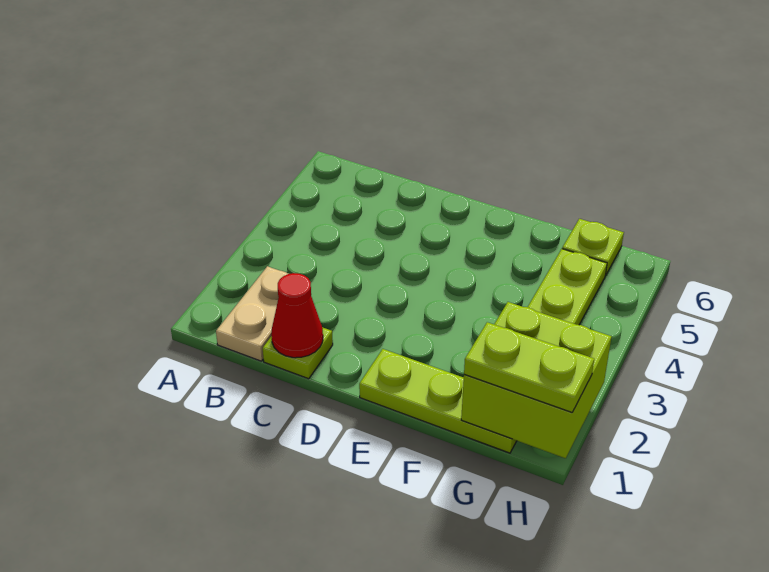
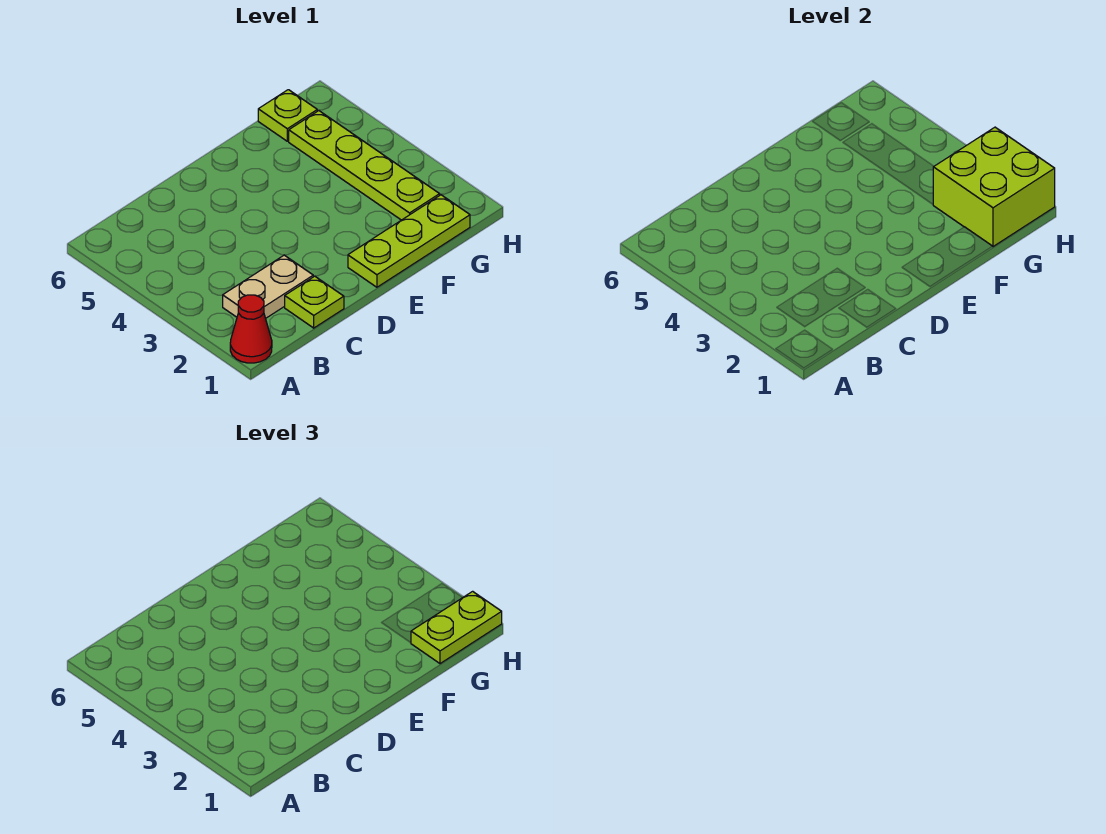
tan 1x2 plate [216,266,288,361] -> tan 1x2 plate turned to [223,255,313,318]
red 1x1 cone [271,273,323,358] -> red 1x1 cone moved to [230,295,272,363]

